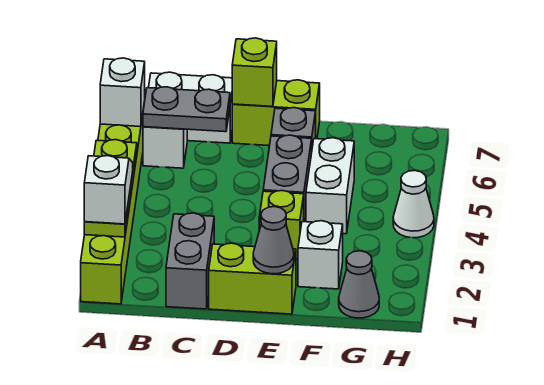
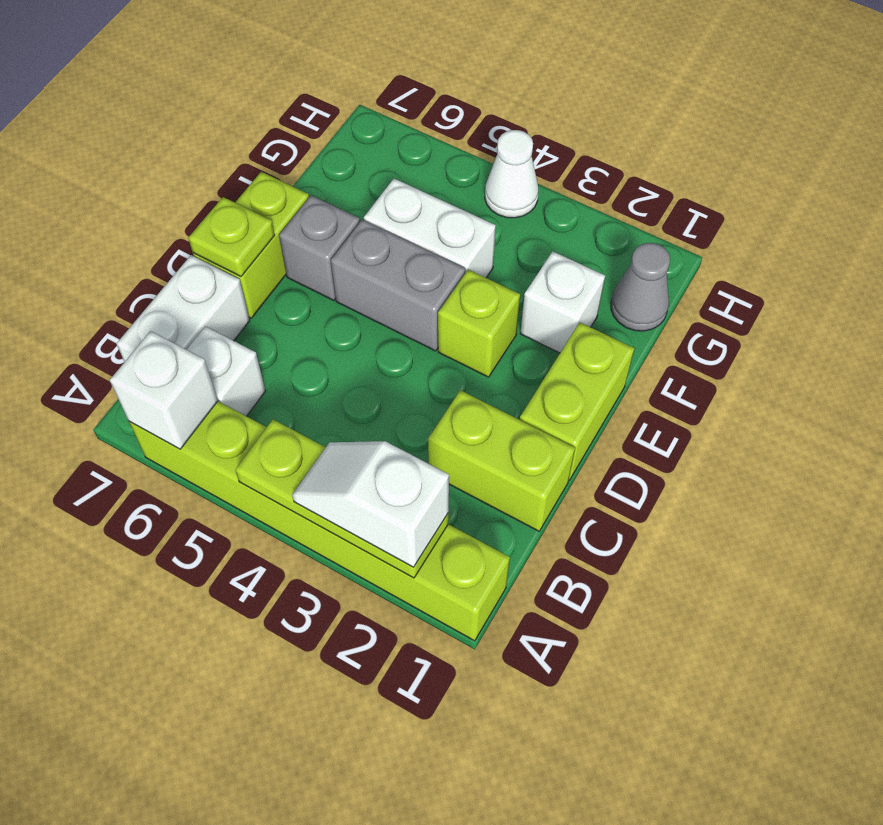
grey 1x2 plate [143,87,230,132] -> none
grey 1x2 brick [166,213,214,309] -> lime 1x2 brick [428,390,575,531]
lime 1x1 brick [232,38,277,107] -> lime 1x1 plate [188,197,275,277]
grey 1x1 cone [253,207,294,274] -> none

